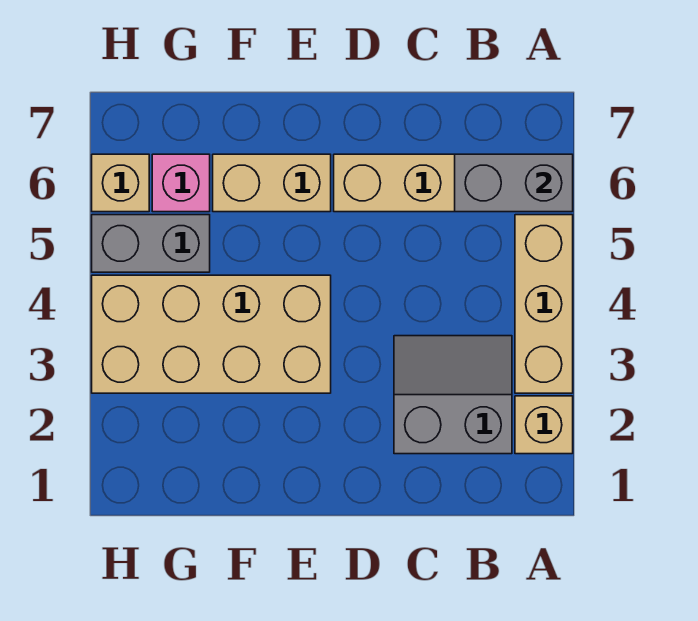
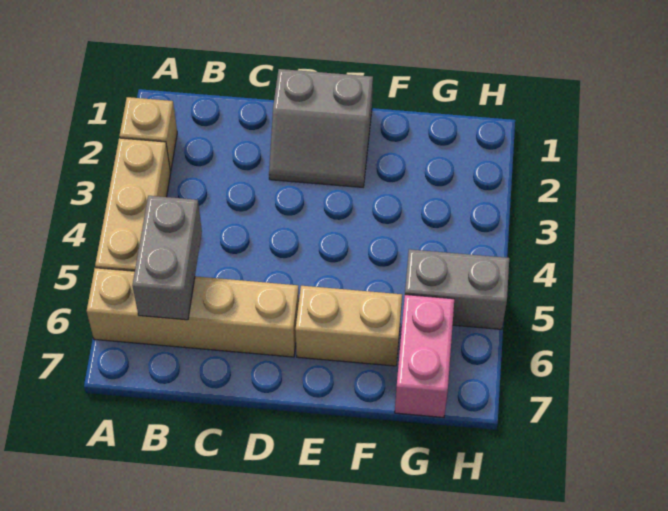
grey 1x2 brick [455,154,573,212] -> grey 1x2 brick turned to [132,196,202,320]
grey 2x2 slope [394,336,512,454] -> grey 2x2 slope moved to [269,69,373,187]
tan 2x4 brick [92,275,331,393] -> none
pink 1x1 brick [152,154,210,212] -> pink 1x2 brick [395,295,454,417]
tan 1x1 brick [92,154,149,212] -> none

